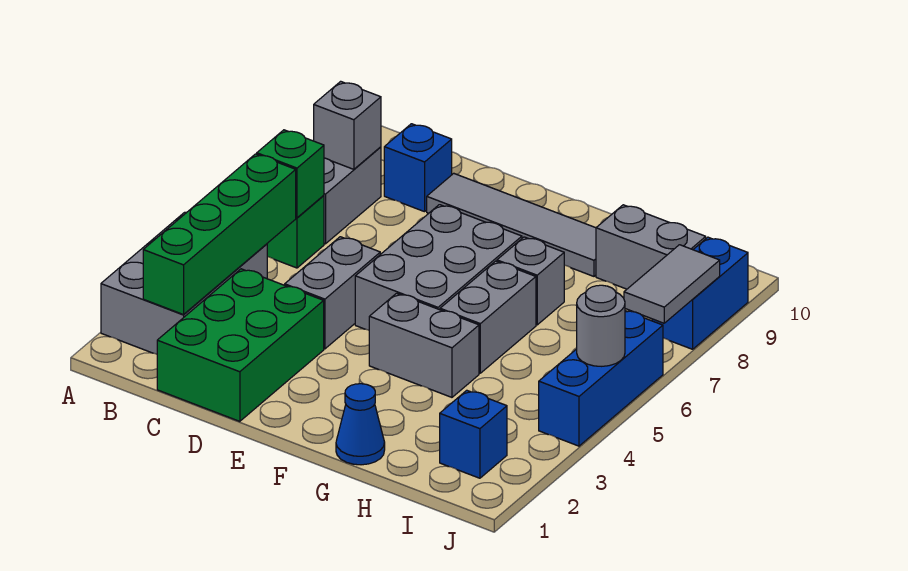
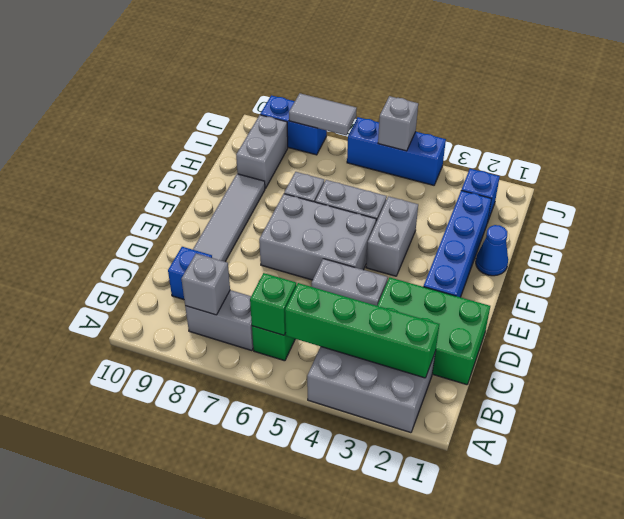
none -> blue 1x4 brick [424,191,491,297]
grey 1x1 round brick [577,285,625,366] -> grey 1x1 brick [378,96,418,151]

